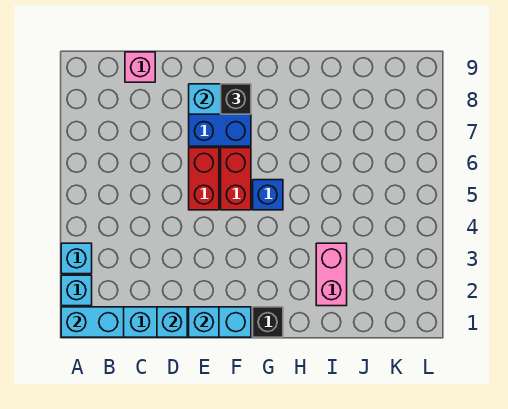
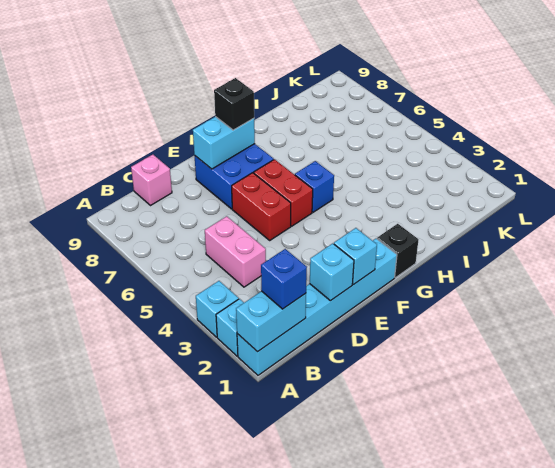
none -> blue 1x1 brick [261,249,307,309]
pink 1x2 brick [316,243,347,306] -> pink 1x2 brick moved to [205,216,266,287]

